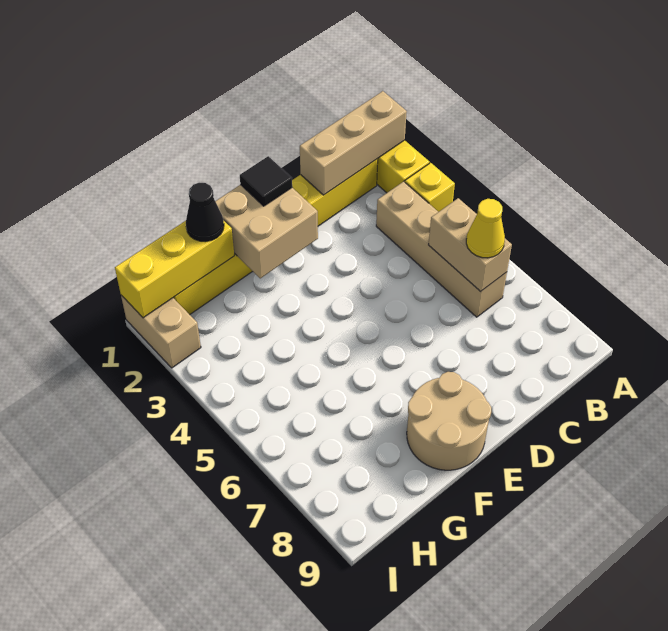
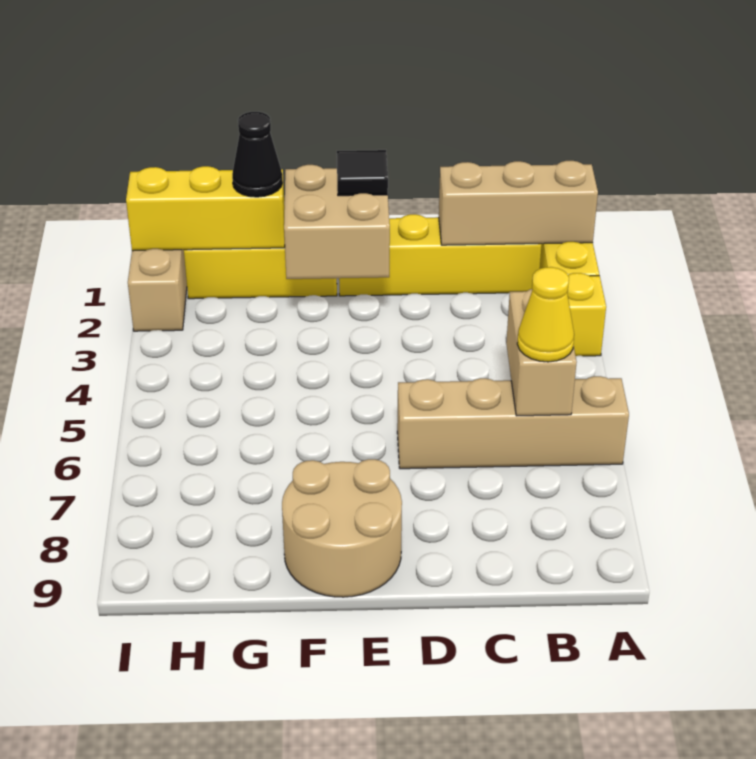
tan 1x4 brick [376,181,507,317] -> tan 1x4 brick turned to [397,376,629,469]

